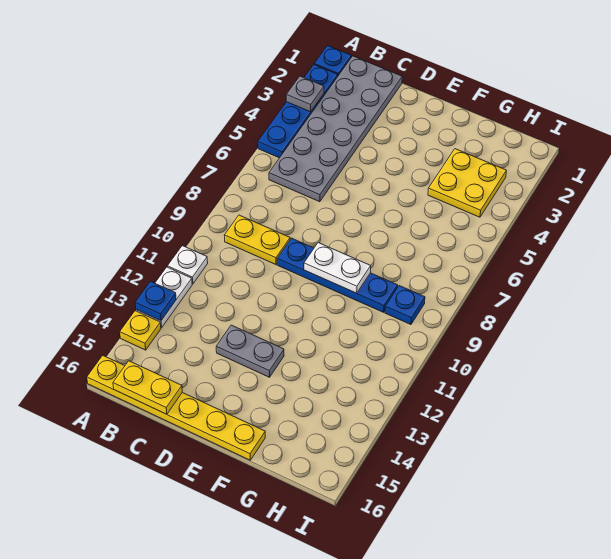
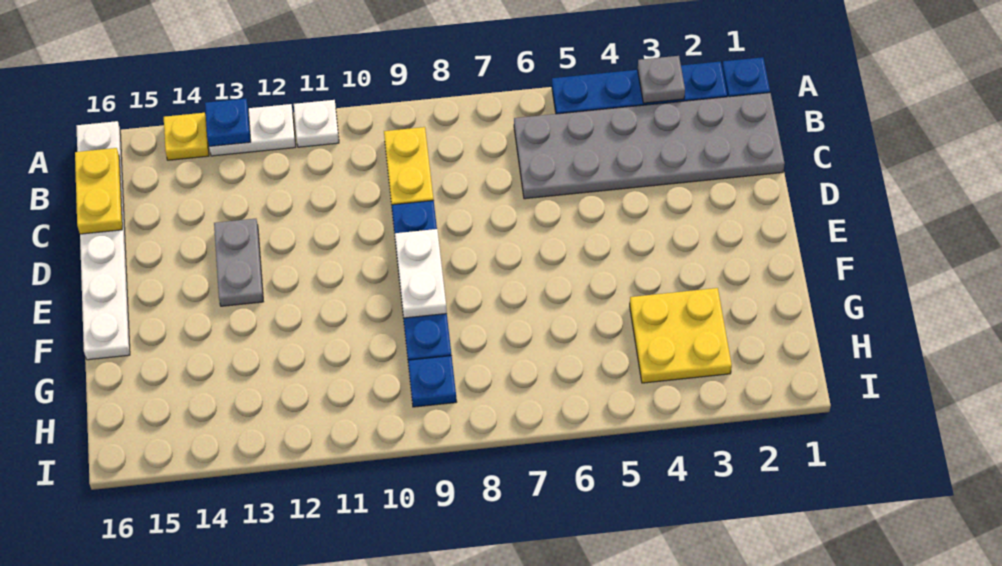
yellow 1x6 plate [87,355,265,460] -> white 1x6 plate [77,121,130,360]

